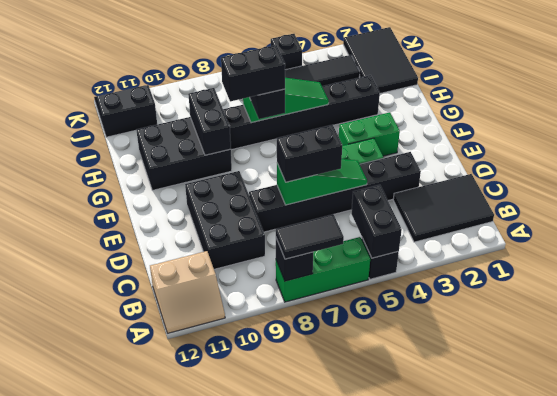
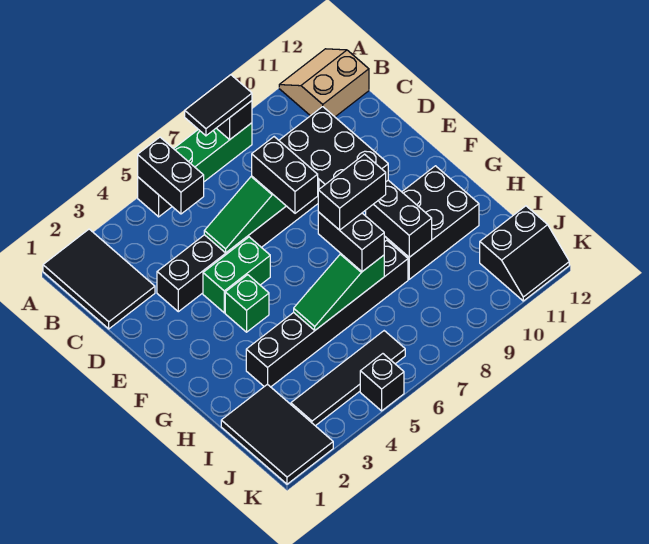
black 2x3 tile [393,174,494,242] -> black 2x3 tile turned to [43,229,155,329]
black 1x2 brick [277,125,342,182] -> black 1x2 brick turned to [252,137,318,213]
green 1x2 brick [339,112,400,156] -> green 1x1 brick [225,275,269,332]

